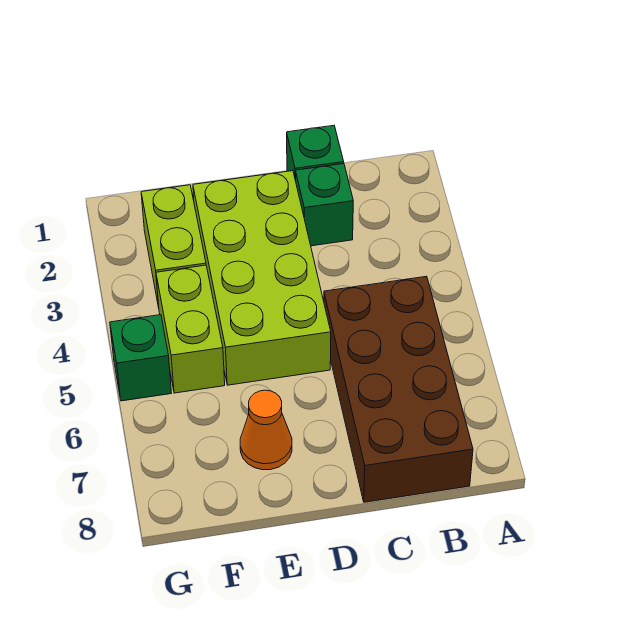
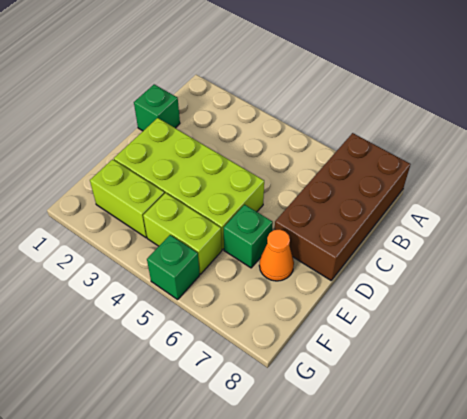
brown 2x4 brick [324,276,473,502] -> brown 2x4 brick turned to [275,133,410,280]
green 1x1 brick [296,164,353,246] -> green 1x1 brick moved to [224,205,273,268]

